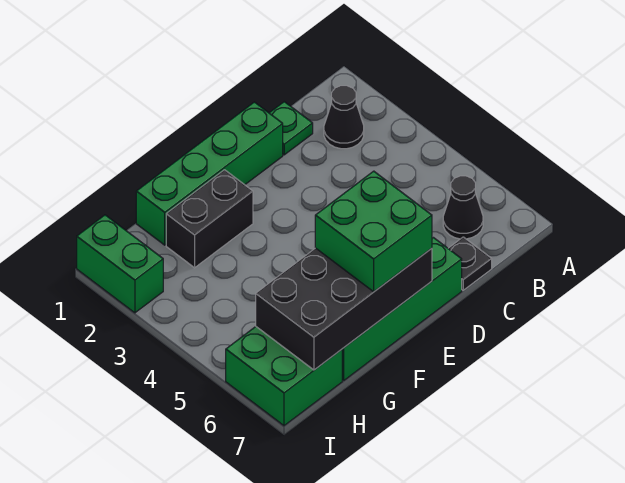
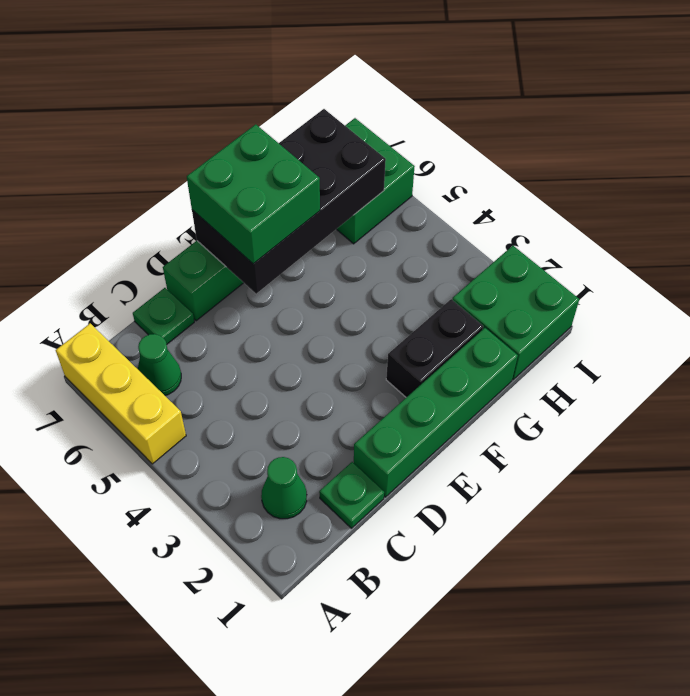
none -> yellow 1x3 brick [56,323,186,464]
black 1x1 cone [324,86,364,149] -> green 1x1 cone [261,457,307,519]
black 1x1 cone [443,176,483,239] -> green 1x1 cone [138,334,181,395]
black 1x1 plate [448,237,492,290] -> green 1x1 plate [133,288,194,345]
green 1x2 brick [77,215,163,313] -> green 2x2 brick [452,246,579,380]

